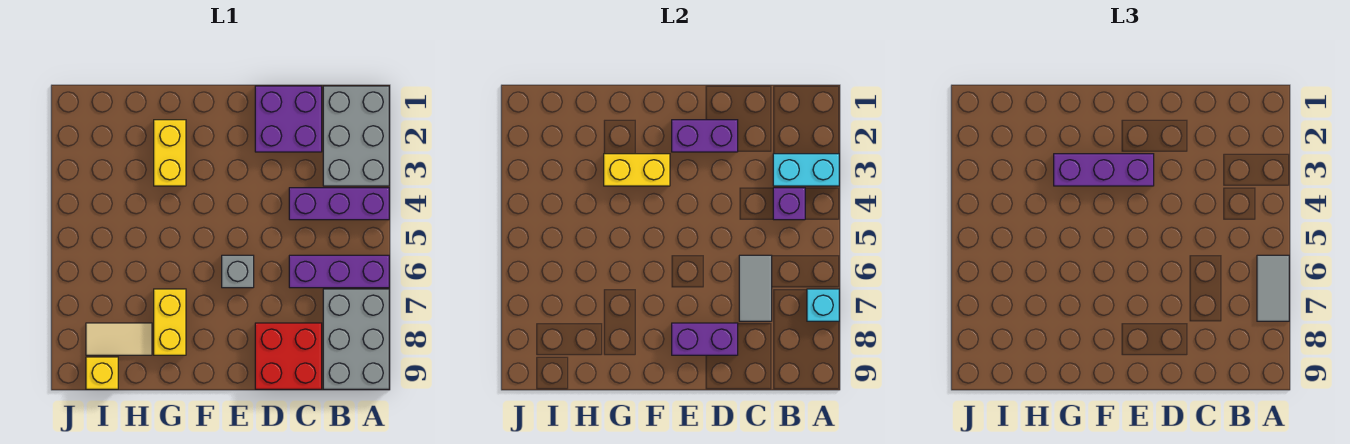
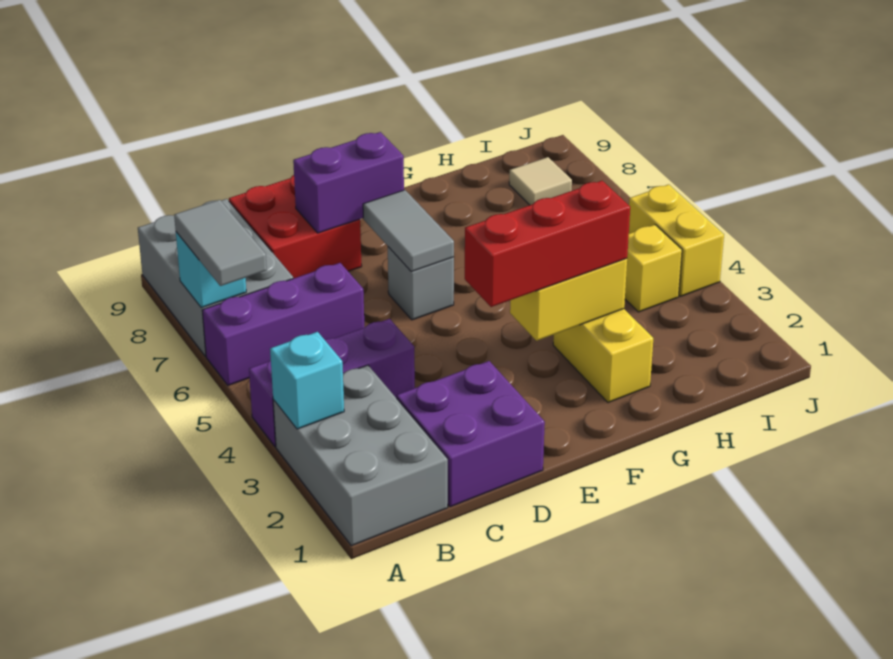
cyan 1x2 brick [773,154,839,186] -> cyan 1x1 brick [270,332,344,429]
purple 1x1 brick [773,188,805,220] -> none
grey 1x2 tile [739,255,772,321] -> grey 1x2 tile moved to [363,190,454,272]
purple 1x2 brick [672,120,738,152] -> none
purple 1x3 brick [1054,154,1154,186] -> red 1x3 brick [465,181,630,307]
yellow 1x2 brick [154,289,186,355] -> yellow 1x2 brick moved to [629,184,724,296]
tan 1x2 tile [86,323,152,355] -> tan 1x1 tile [509,157,572,205]
yellow 1x1 brick [86,357,118,389] -> yellow 1x1 brick moved to [625,225,682,312]

